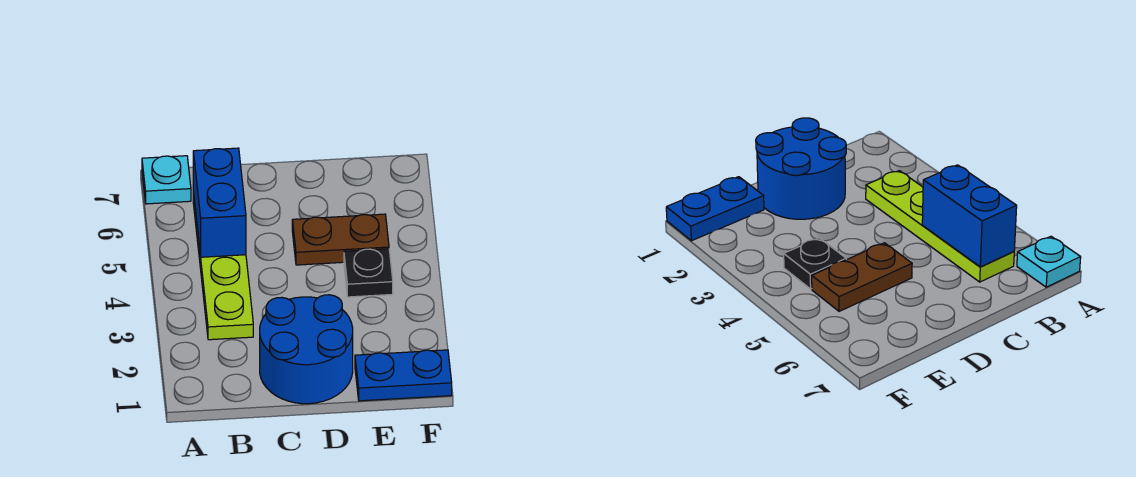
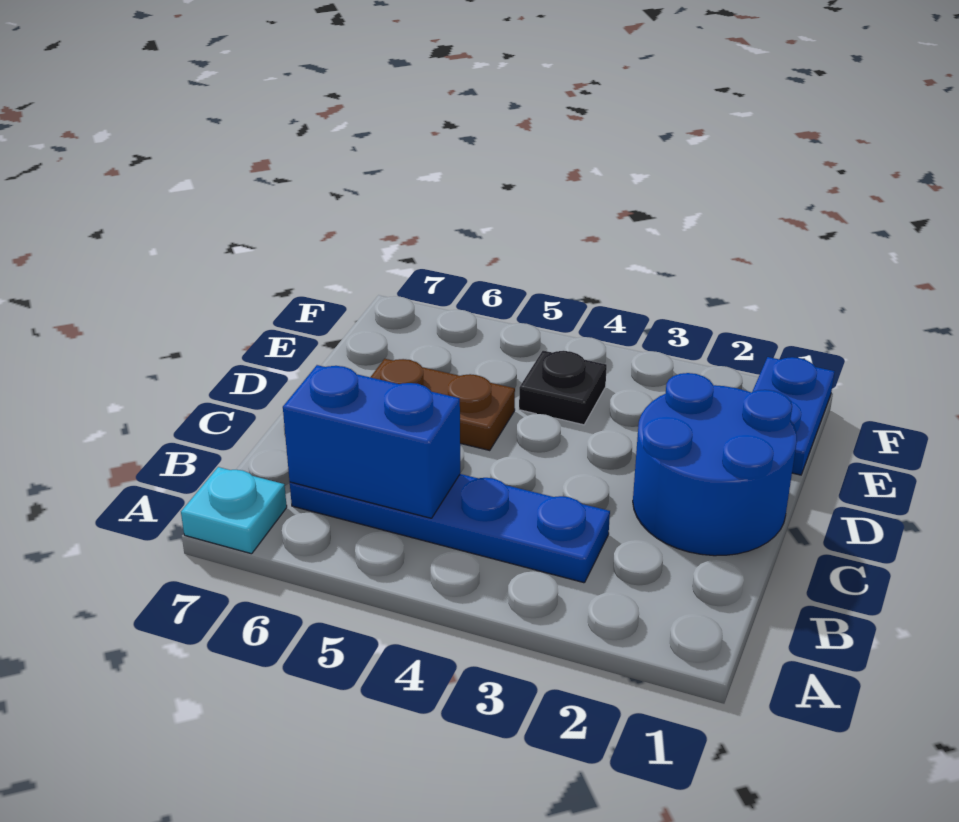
lime 1x4 plate [193,191,253,340] -> blue 1x4 plate [290,474,610,583]
brown 1x2 plate [292,214,389,265] -> brown 1x2 plate turned to [371,359,515,450]

